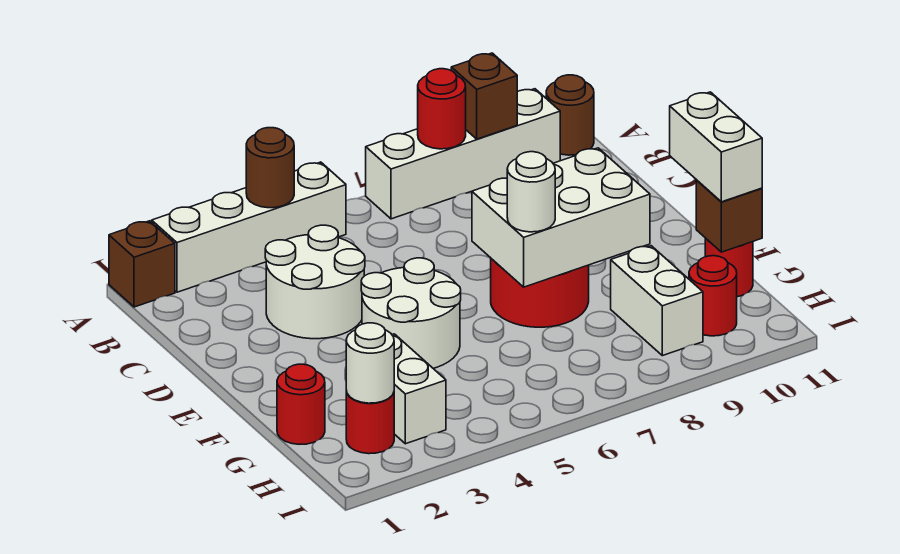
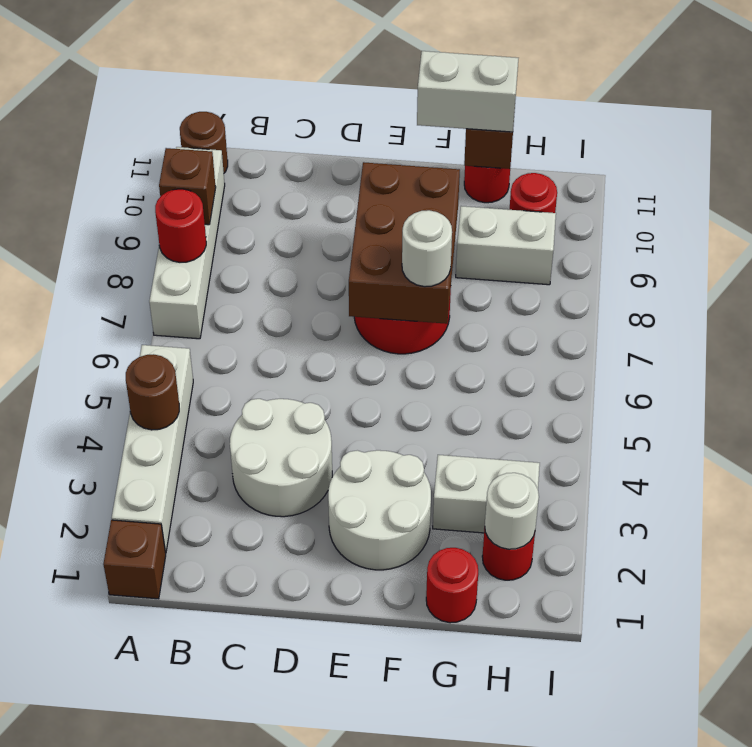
white 2x2 round brick [361,258,461,368] -> white 2x2 round brick moved to [328,450,431,570]
white 2x3 brick [472,148,650,287] -> brown 2x3 brick [349,162,460,324]

